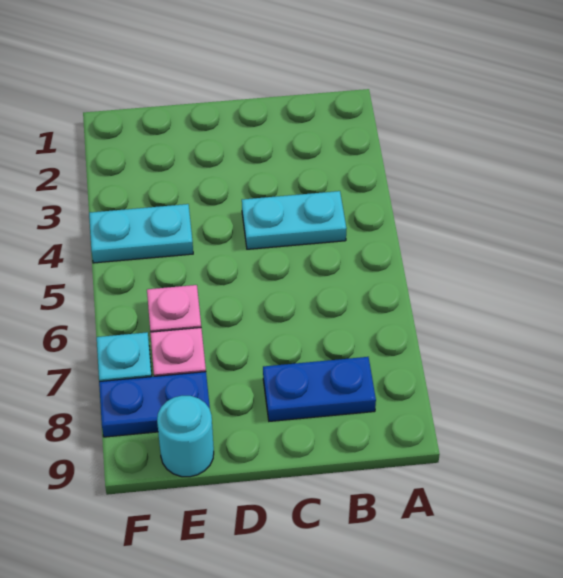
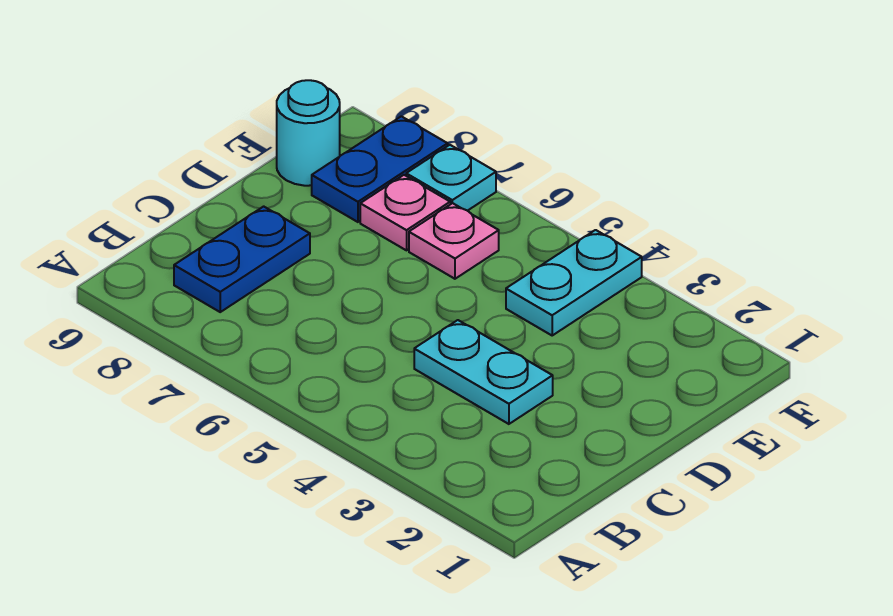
cyan 1x2 plate [242,191,347,249] -> cyan 1x2 plate turned to [414,320,553,424]

